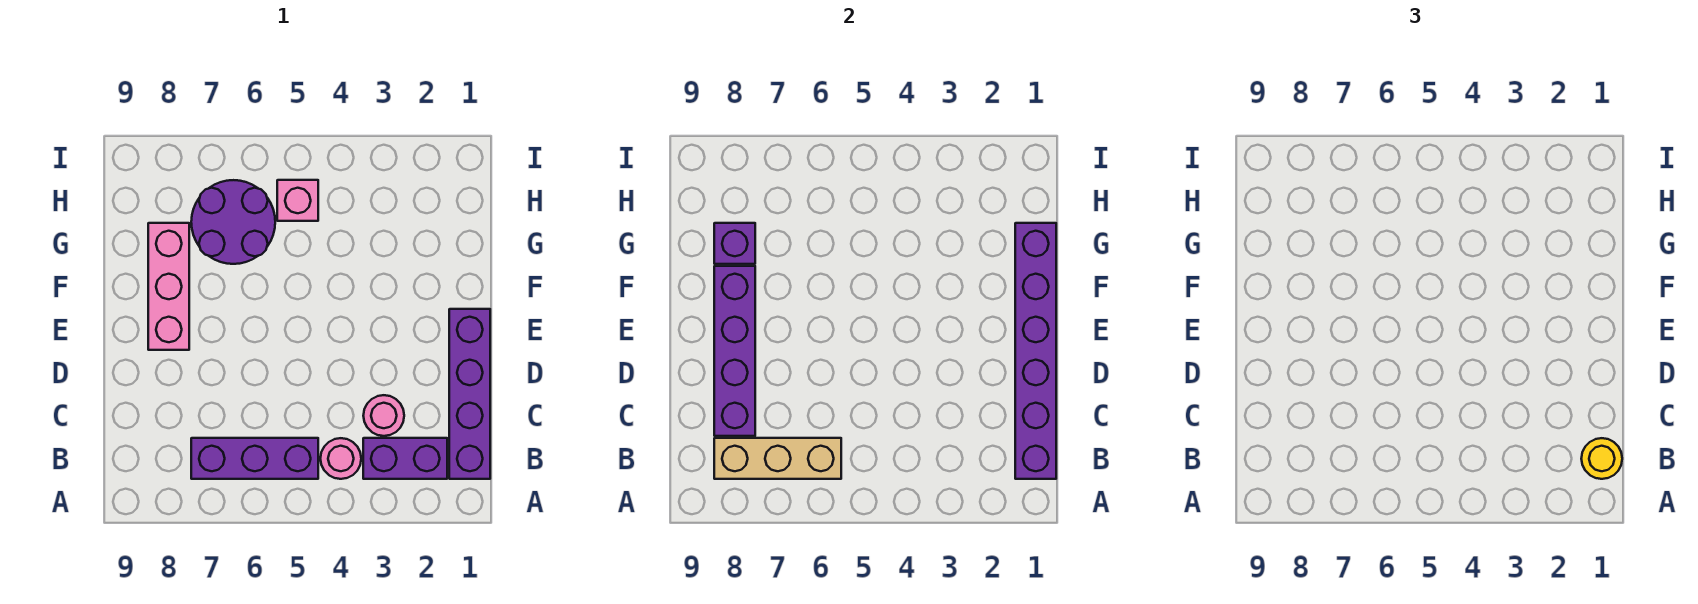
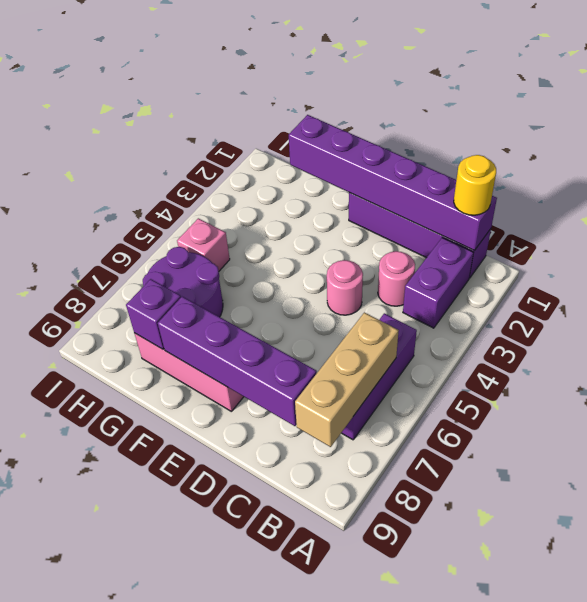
pink 1x1 round brick [320,438,361,479] -> pink 1x1 round brick moved to [327,260,363,315]

